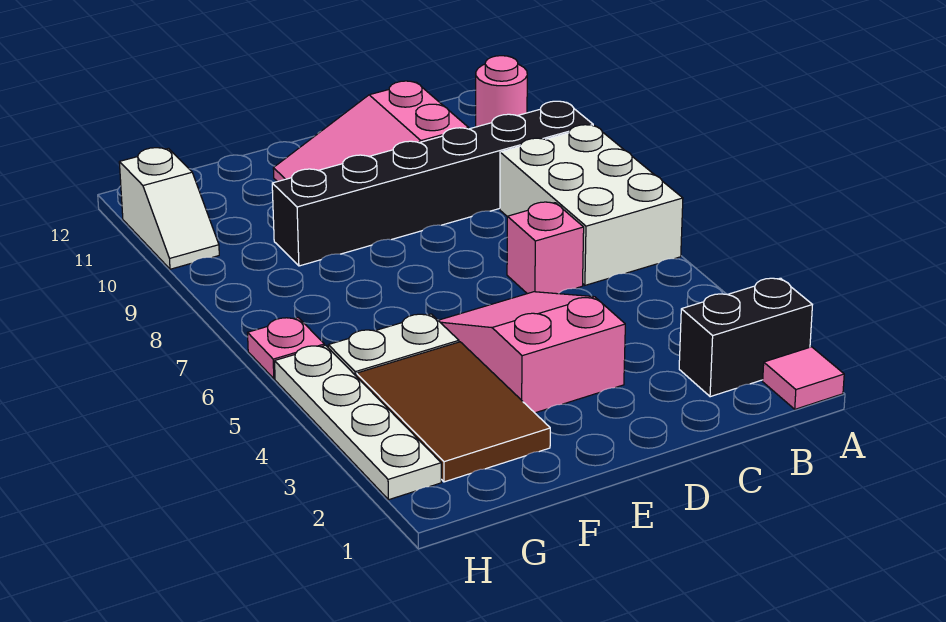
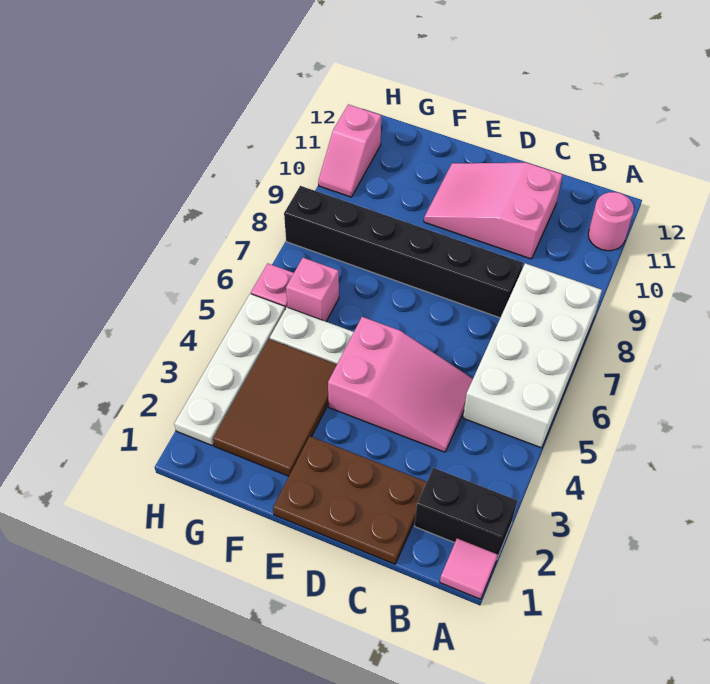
white 2x3 brick [500,125,683,285] -> white 2x4 brick [463,263,602,448]
black 1x6 brick [272,101,593,266] -> black 1x6 brick moved to [284,186,523,318]
none -> brown 2x3 plate [273,436,427,564]
pink 1x1 brick [507,202,584,294] -> pink 1x1 brick moved to [286,258,339,321]
pink 2x3 slope [438,292,625,413] -> pink 2x3 slope turned to [328,317,473,452]
white 1x2 slope [119,148,219,269] -> pink 1x2 slope [318,104,381,197]

